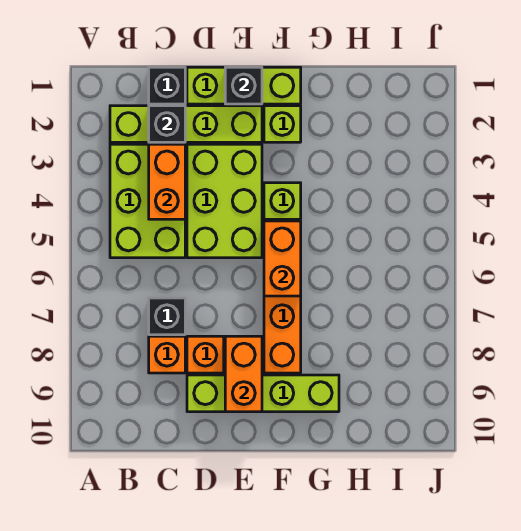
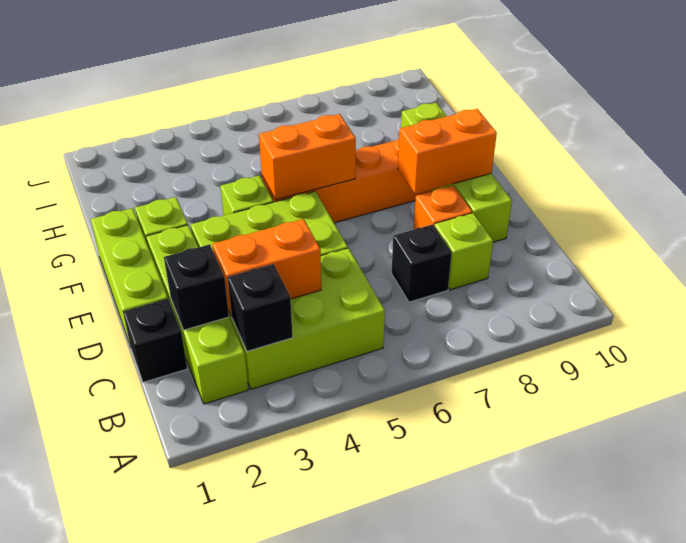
orange 1x1 brick [149,336,185,373] -> lime 1x1 brick [435,213,493,290]
black 1x1 brick [225,67,262,104] -> black 1x1 brick moved to [228,264,293,351]

